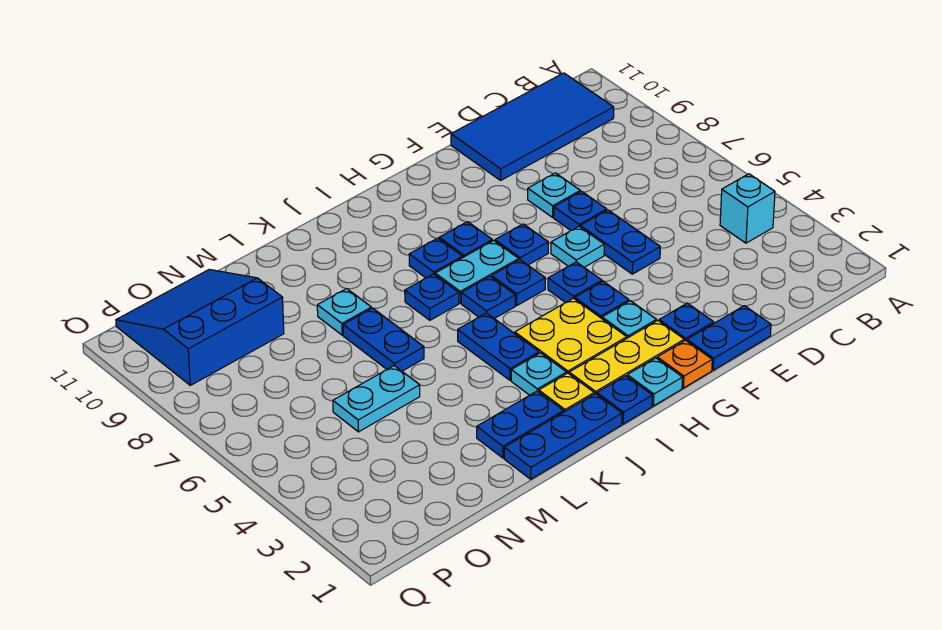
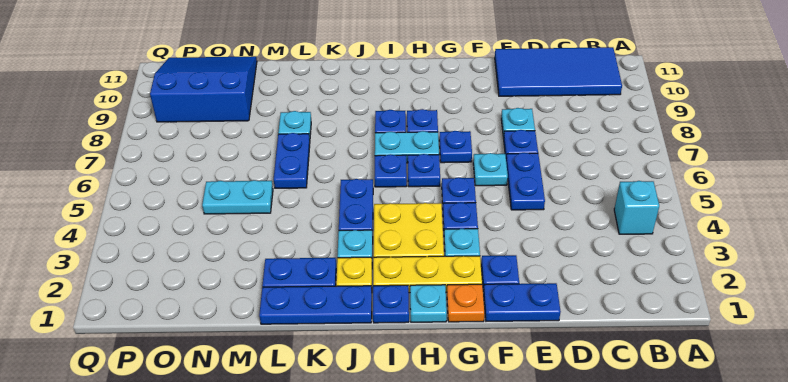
blue 1x1 plate [405,274,459,320] -> none

